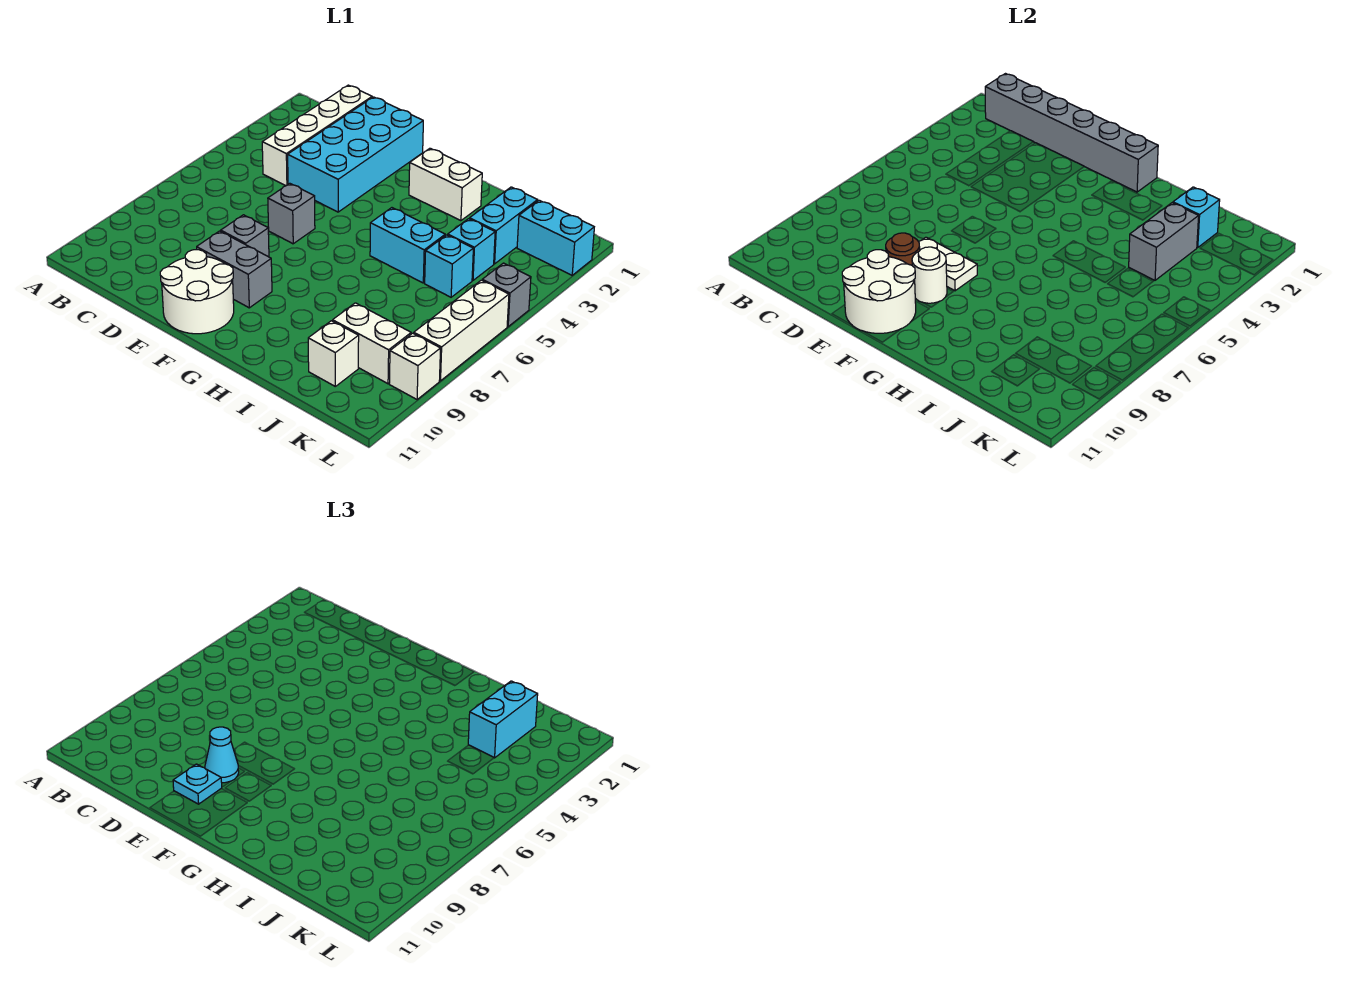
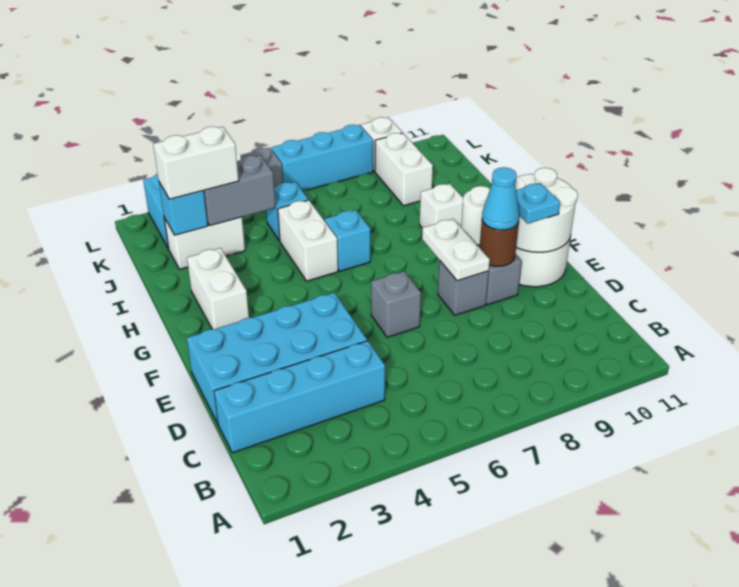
grey 1x6 brick [985,74,1158,192] -> none
white 1x4 brick [262,85,372,186] -> cyan 1x4 brick [214,341,385,453]
cyan 1x2 brick [370,208,445,283] -> white 1x2 brick [278,200,338,281]
cyan 1x2 brick [470,187,538,264] -> white 1x2 brick [164,217,245,269]
cyan 1x2 brick [468,681,538,758] -> white 1x2 brick [153,127,239,199]
cyan 1x1 brick [448,219,495,280] -> cyan 1x1 brick moved to [325,210,370,271]
white 1x1 brick [308,321,359,386] -> white 1x1 brick moved to [419,183,463,228]
white 1x3 brick [414,280,509,381] -> cyan 1x3 brick [272,125,373,190]

